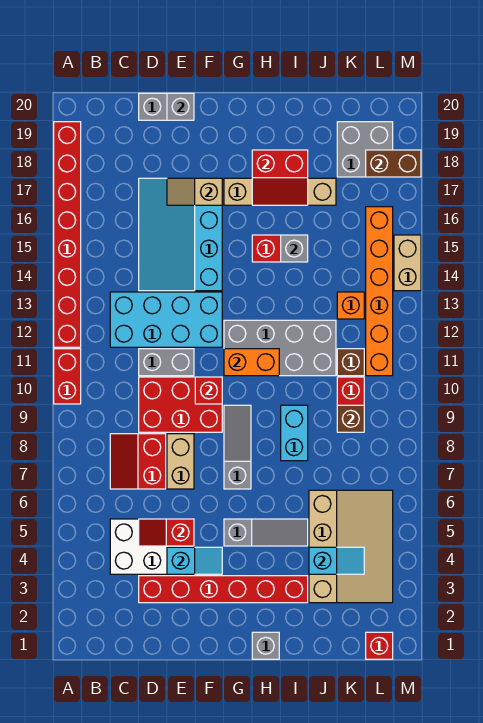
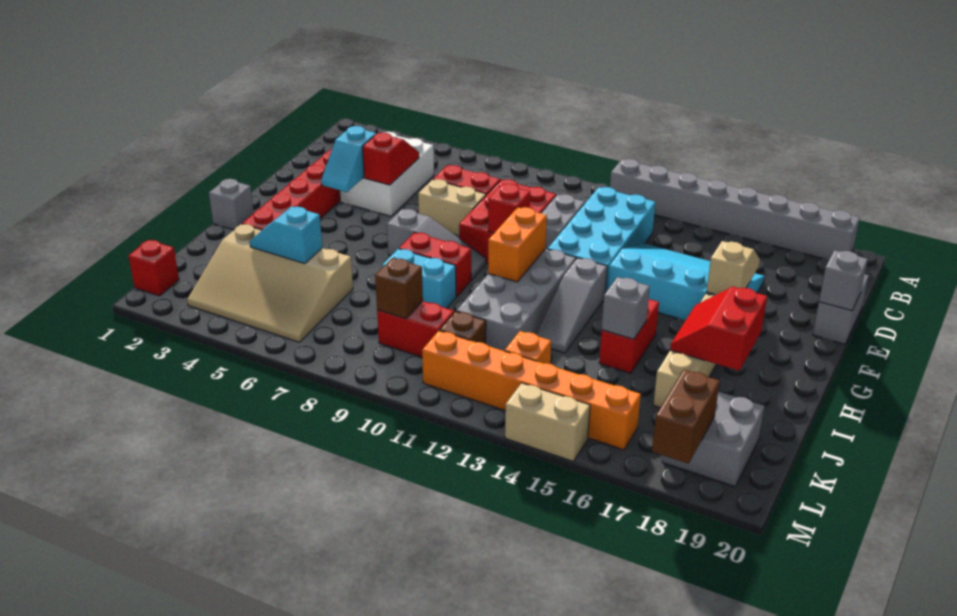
red 1x2 brick [54,349,81,404] -> red 1x2 brick moved to [399,233,471,297]
red 1x8 brick [54,122,81,347] -> grey 1x8 brick [610,159,860,259]
grey 1x3 slope [224,519,308,546] -> grey 1x3 slope moved to [536,258,607,353]
cyan 1x2 slope [309,547,364,574] -> cyan 1x2 slope turned to [250,207,322,264]

